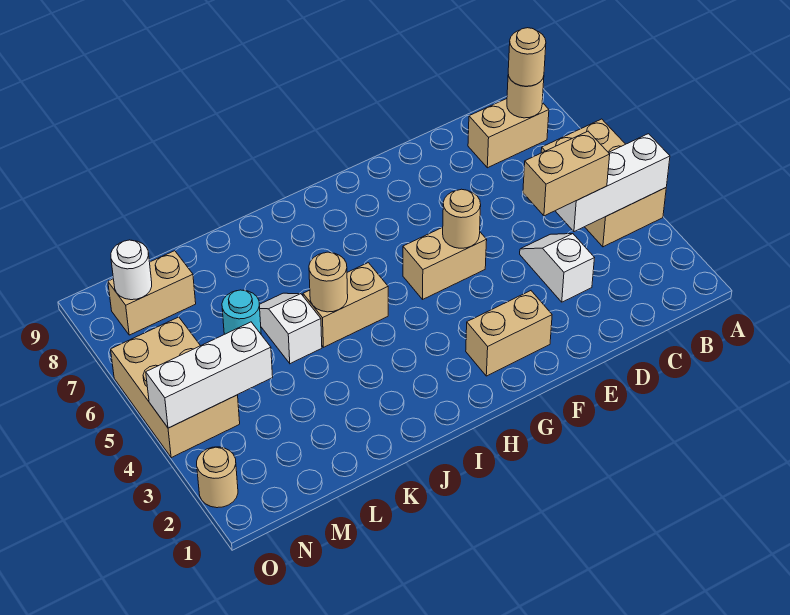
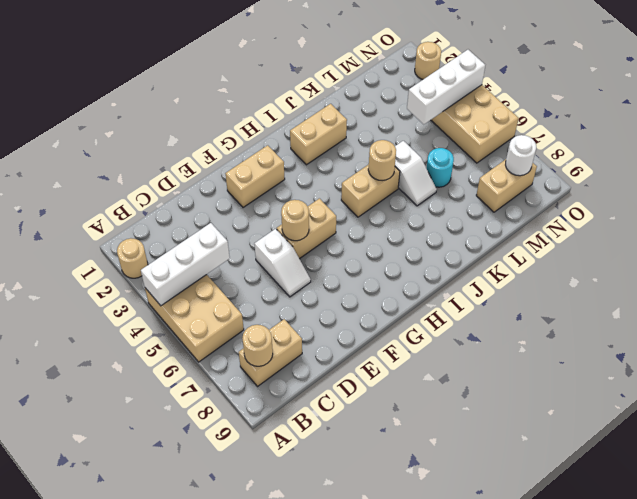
tan 1x1 round brick [508,28,546,86] -> tan 1x1 round brick moved to [117,238,148,278]
tan 1x2 brick [523,131,610,216] -> tan 1x2 brick moved to [290,104,347,165]
white 1x2 slope [520,234,594,302] -> white 1x2 slope moved to [254,229,311,297]

